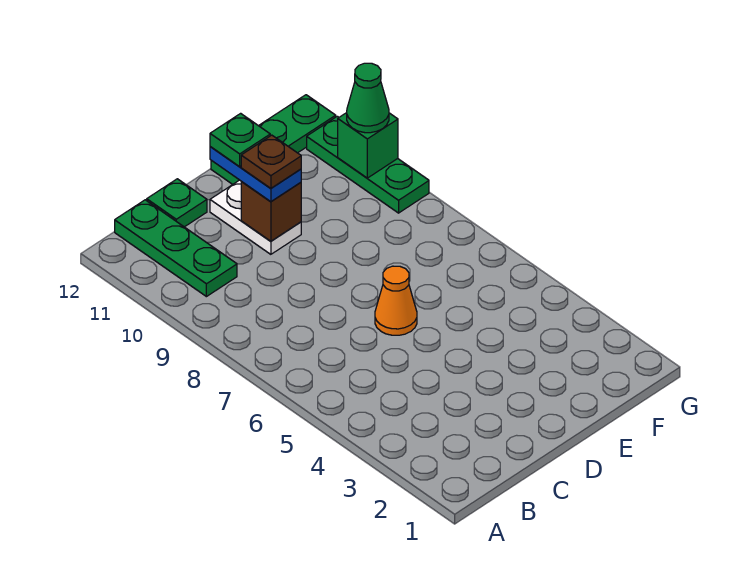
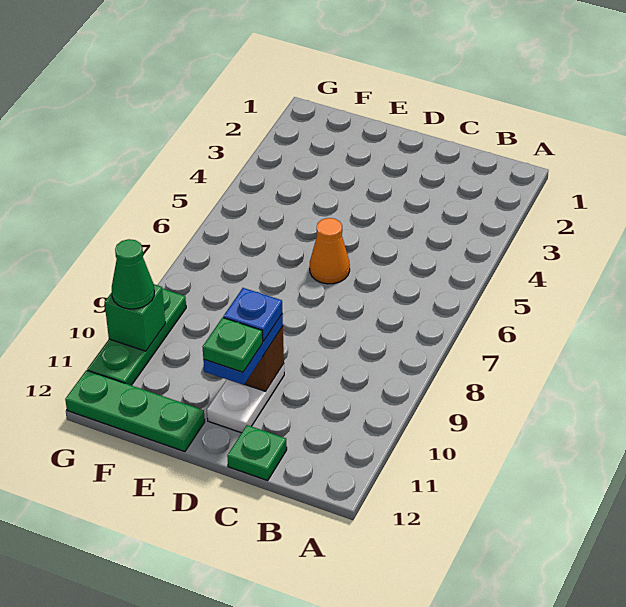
green 1x3 plate [115,200,237,297] -> none
brown 1x1 plate [241,135,301,188] -> blue 1x1 plate [223,288,282,341]

